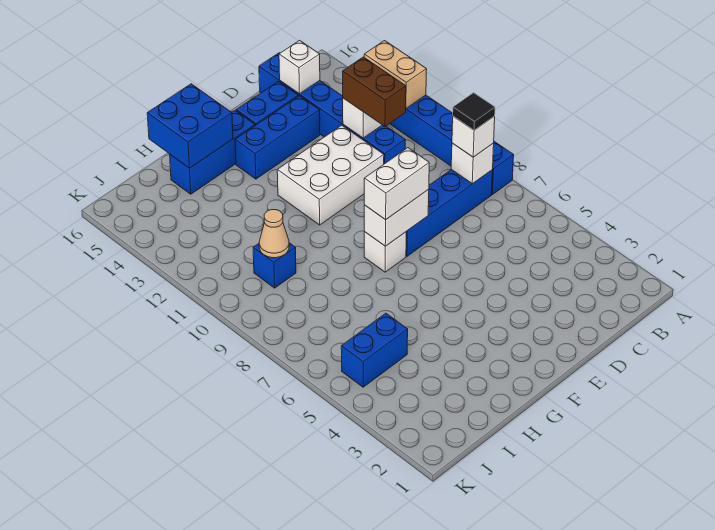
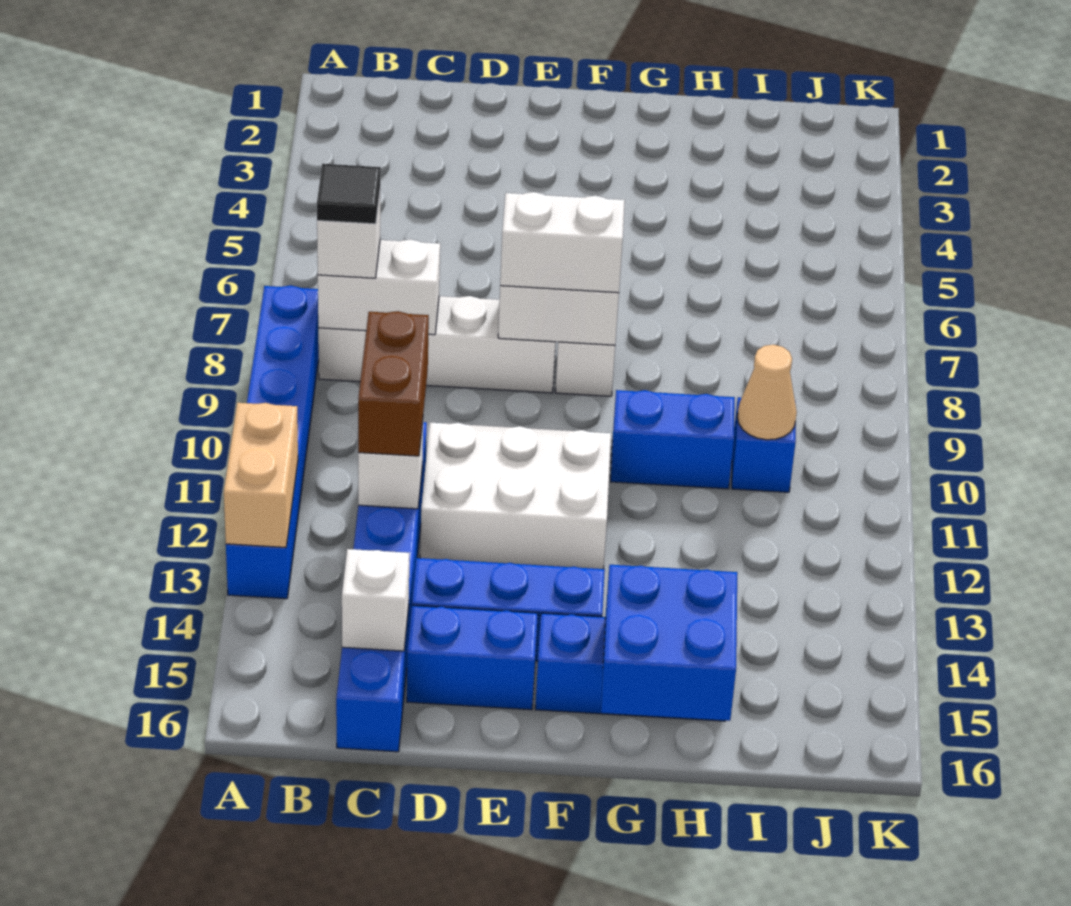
blue 1x4 brick [406,169,493,256] -> white 1x4 brick [318,296,556,393]
white 1x1 brick [451,143,494,184] -> white 1x2 brick [318,239,440,335]
blue 1x2 brick [341,313,408,387] -> blue 1x2 brick moved to [611,390,735,489]

